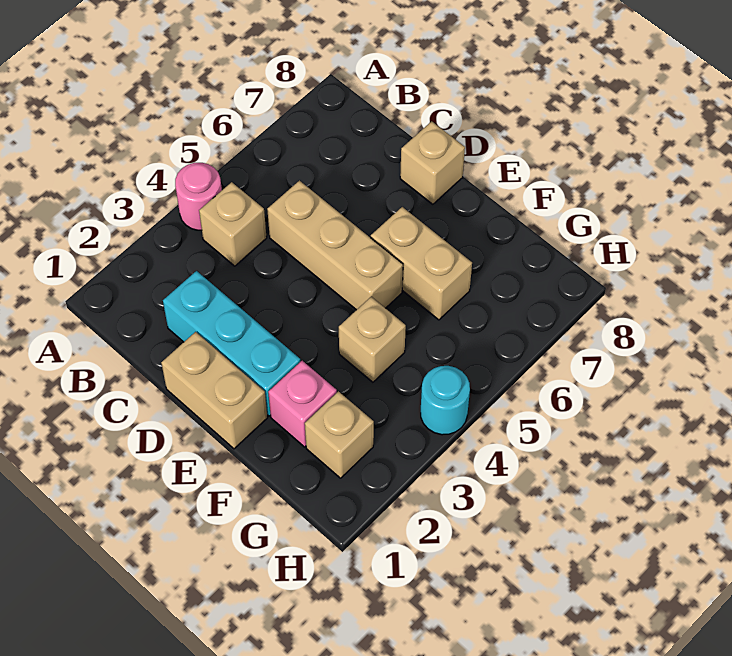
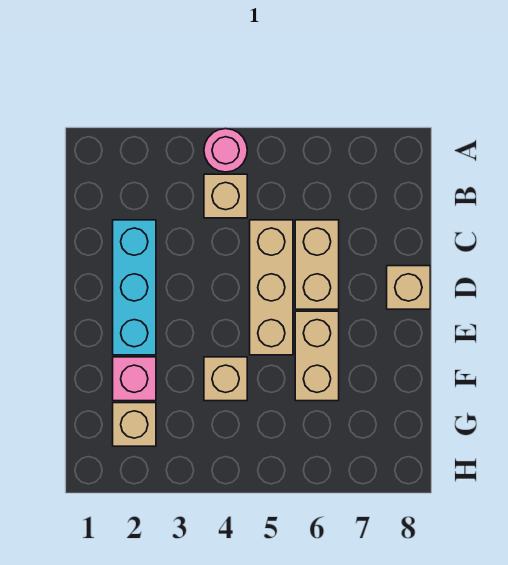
tan 1x2 brick [161,332,267,449] -> tan 1x2 brick moved to [295,220,339,309]
cyan 1x1 round brick [421,366,470,435] -> none

